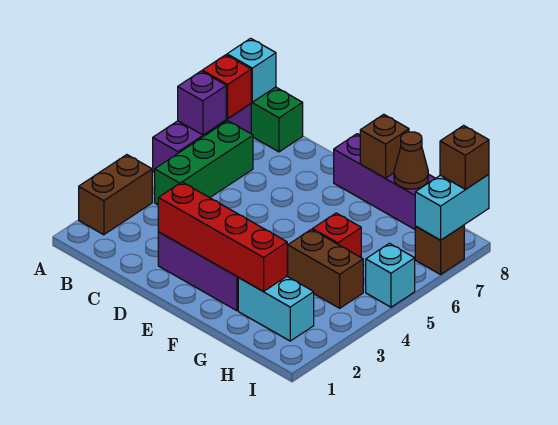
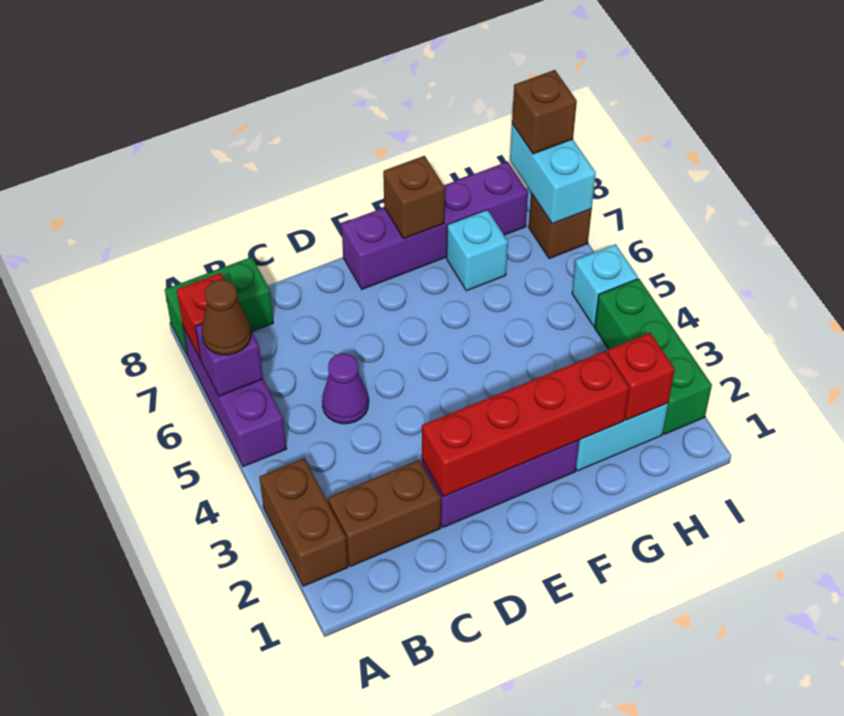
cyan 1x1 brick [227,38,276,102] -> cyan 1x1 brick moved to [447,210,508,291]
green 1x3 brick [155,121,253,205] -> green 1x3 brick moved to [595,279,712,434]
none -> purple 1x1 cone [322,353,369,424]
brown 1x2 brick [287,229,363,308] -> brown 1x2 brick moved to [328,460,441,566]
red 1x1 brick [313,213,361,257] -> red 1x1 brick moved to [607,333,675,420]
brown 1x1 cone [394,132,428,189] -> brown 1x1 cone moved to [202,279,251,355]

